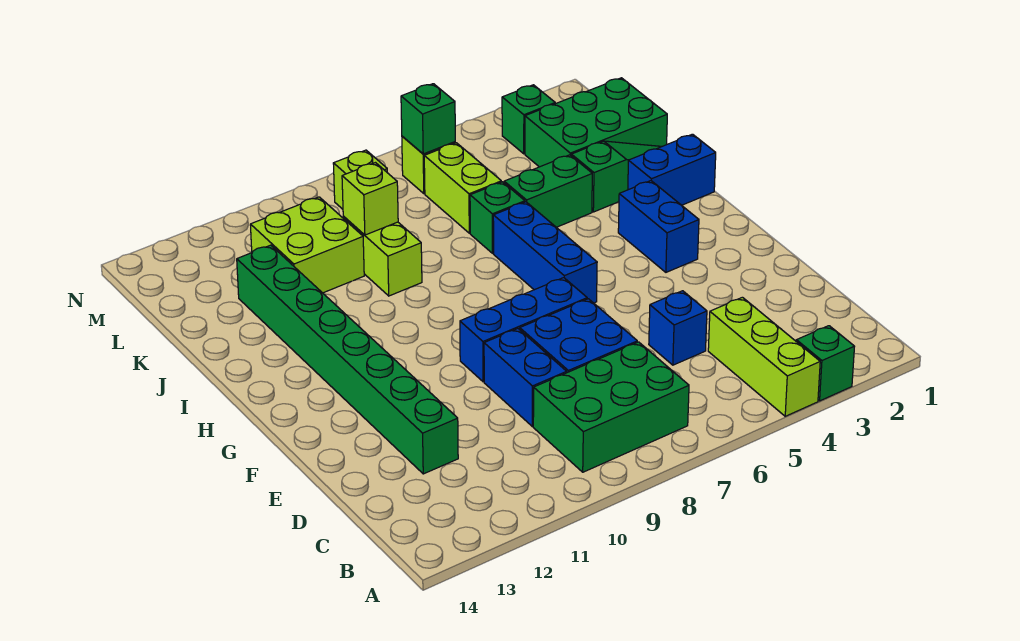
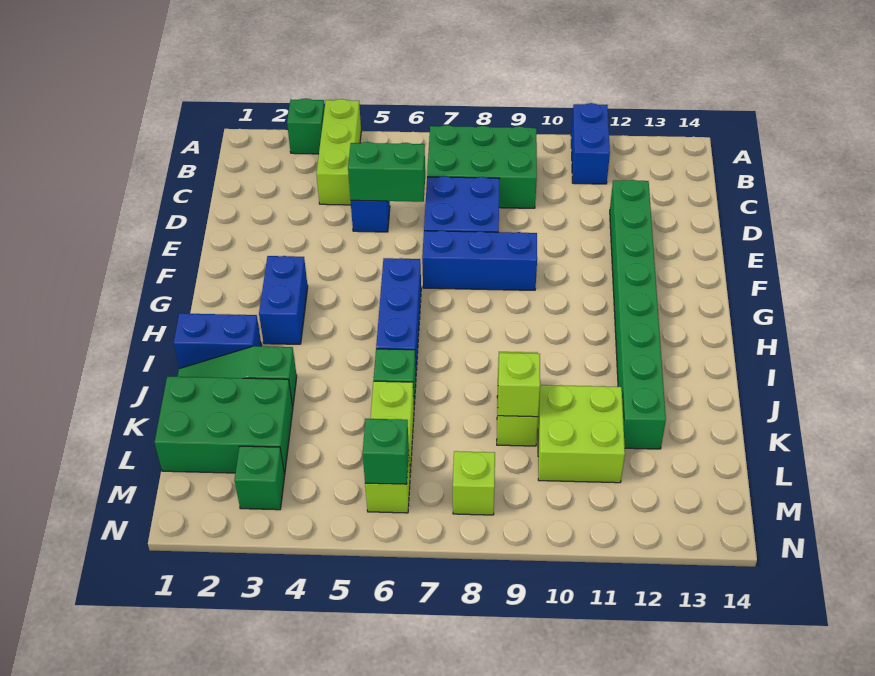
blue 1x2 brick [484,329,567,426] -> blue 1x2 brick moved to [571,103,610,184]
green 1x2 brick [504,155,592,227] -> green 1x2 brick moved to [348,142,425,202]

